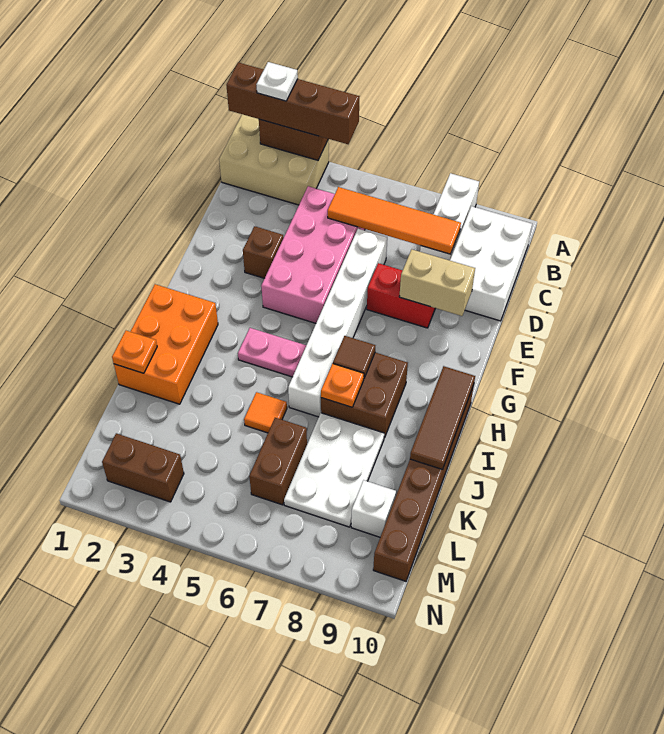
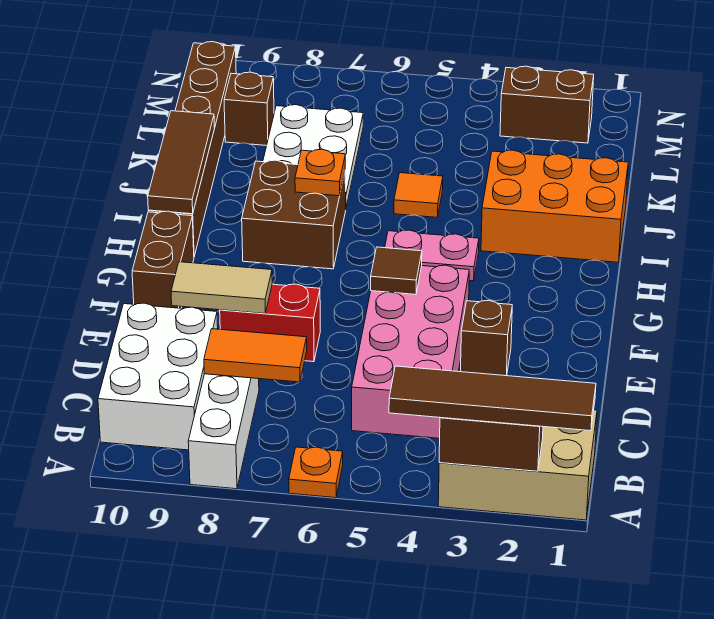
brown 1x4 brick [226,63,359,144] -> brown 1x4 tile [389,366,596,431]
white 1x1 plate [256,62,298,101] -> none
orange 1x4 tile [328,187,461,254] -> orange 1x2 tile [204,329,307,382]
white 1x6 brick [288,229,387,417] -> none
tan 1x2 brick [399,250,475,316] -> tan 1x2 tile [171,262,272,314]
orange 2x3 brick [114,284,218,404] -> orange 2x3 brick turned to [481,150,628,262]
brown 1x1 tile [333,336,375,378] -> brown 1x1 tile moved to [371,247,422,295]
orange 1x1 plate [112,331,157,373] -> orange 1x1 plate moved to [289,447,343,498]
brown 1x2 brick [249,418,307,505] -> brown 1x2 brick moved to [132,211,194,308]
white 1x1 brick [351,480,396,537] -> brown 1x1 brick [224,72,274,146]

